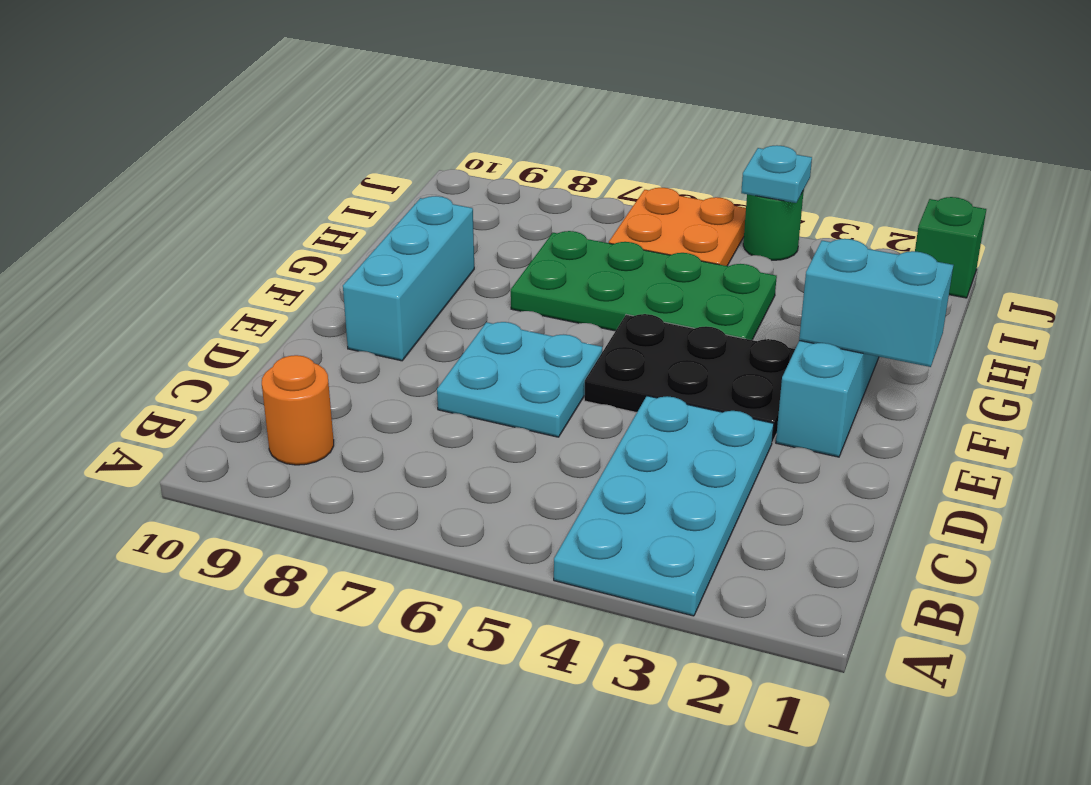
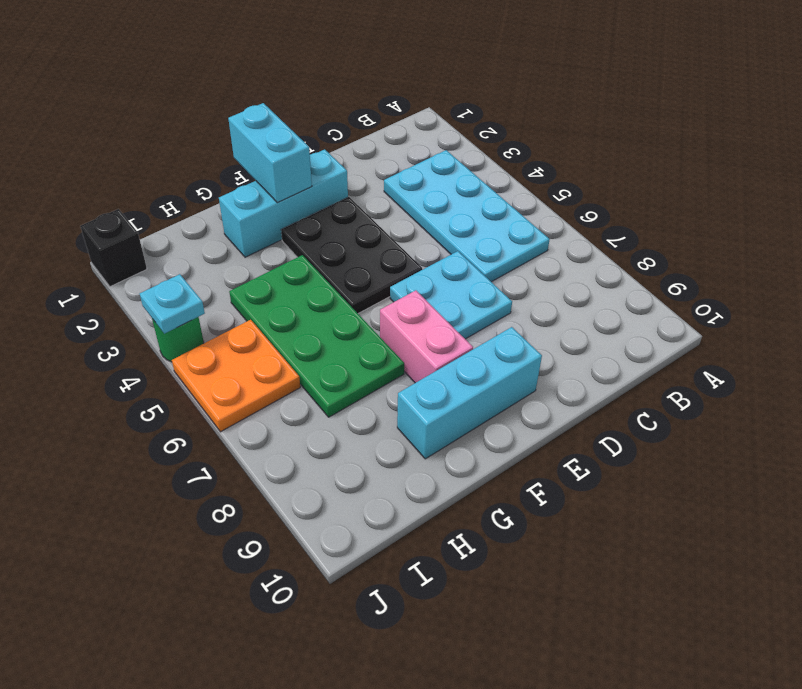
cyan 2x4 plate [554,396,774,616] -> cyan 2x4 plate turned to [384,150,550,282]
orange 1x1 round brick [262,355,334,465] -> none
none -> pink 1x2 brick [380,290,473,383]
green 1x1 brick [915,197,986,298] -> black 1x1 brick [80,209,147,287]

